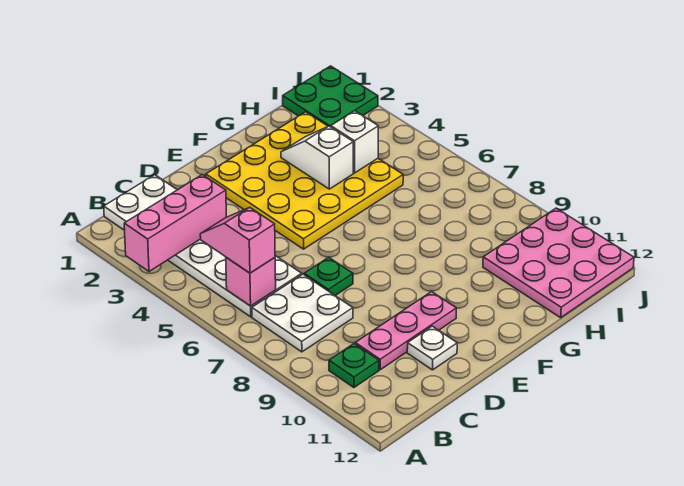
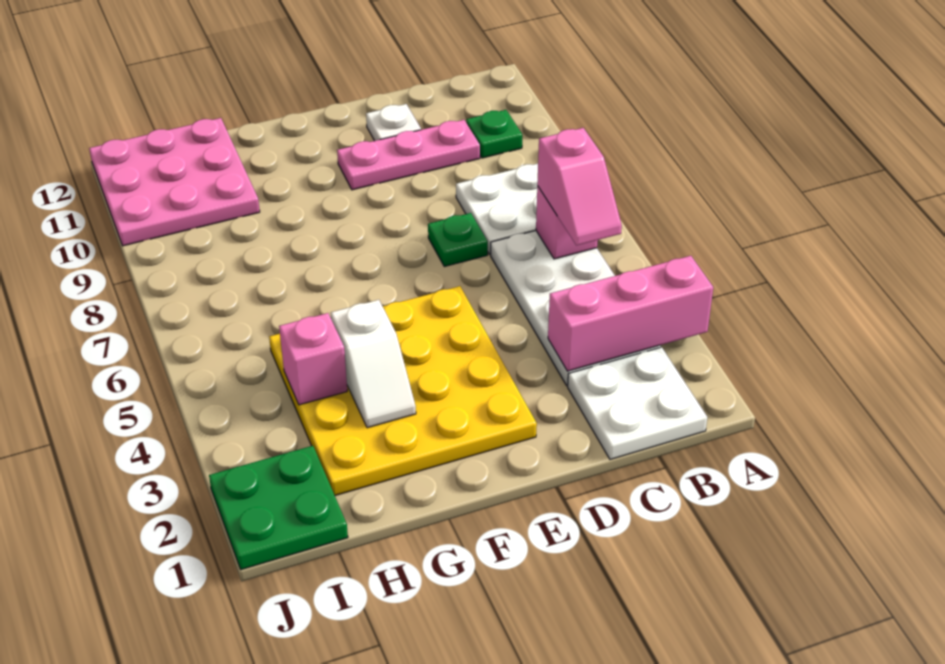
white 1x1 brick [331,111,378,173] -> pink 1x1 brick [279,313,347,405]

